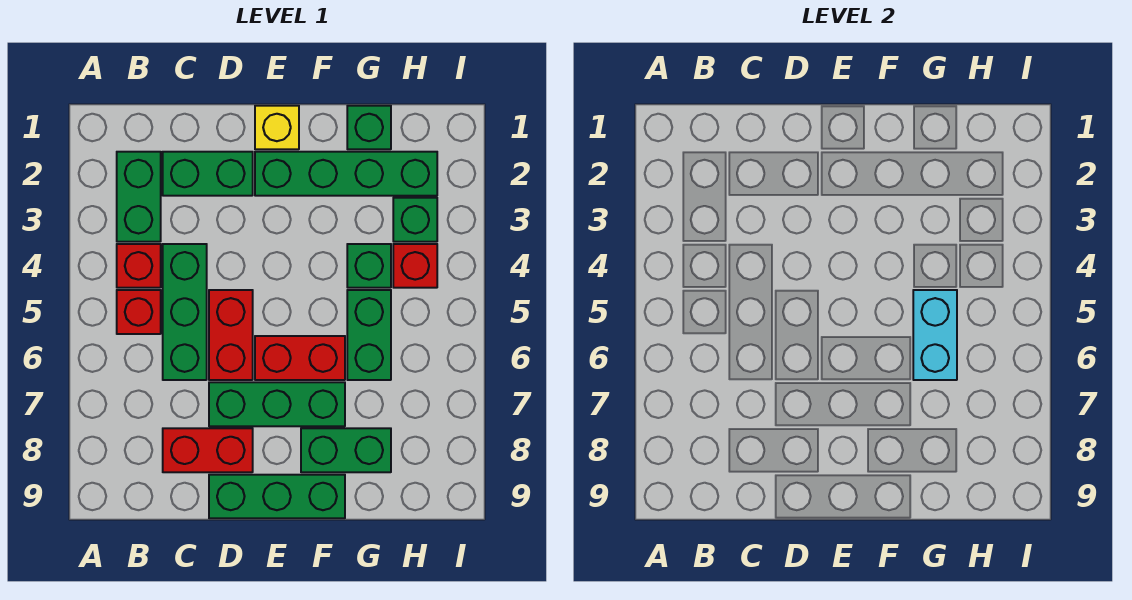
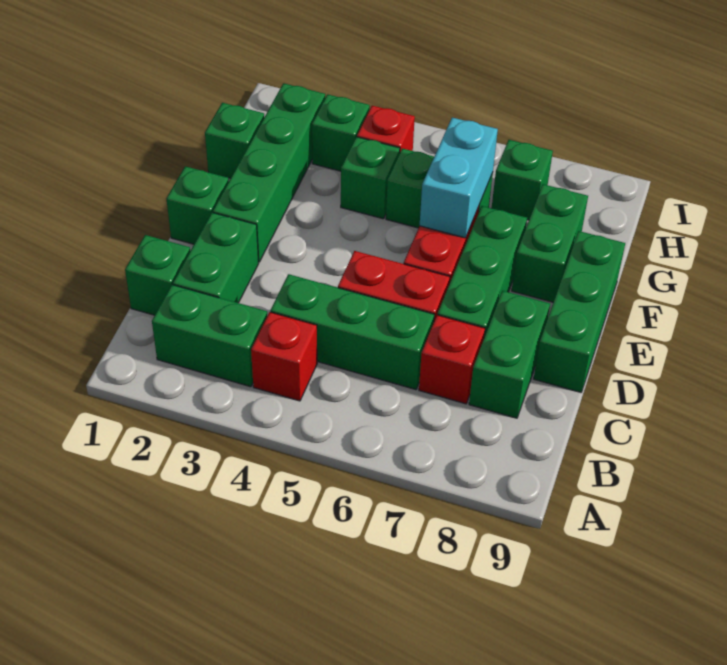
red 1x1 brick [117,290,161,334] -> red 1x1 brick moved to [419,315,485,404]
none -> green 1x1 brick [125,235,190,315]
red 1x2 brick [163,428,253,472] -> green 1x2 brick [469,291,550,418]
yellow 1x1 brick [255,106,299,149] -> green 1x1 brick [166,166,229,244]
cyan 1x2 brick [913,290,957,380] -> cyan 1x2 brick turned to [420,118,498,238]
none -> green 1x1 brick [492,140,553,220]

